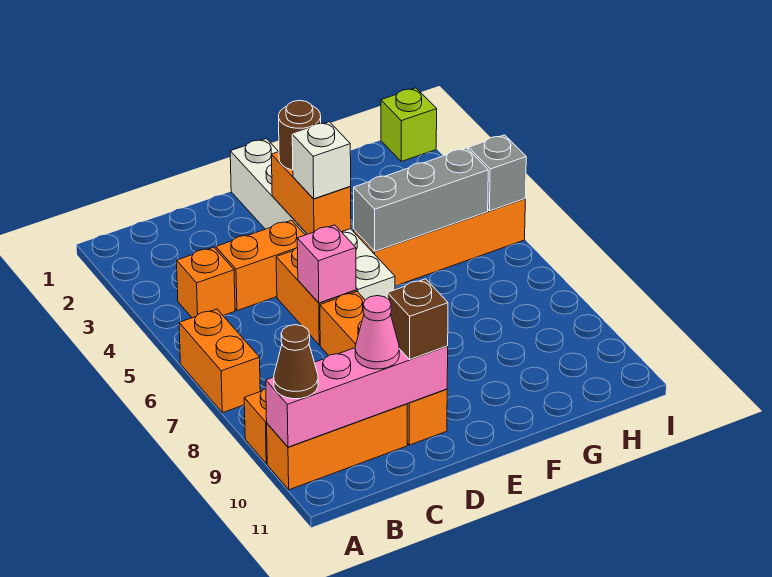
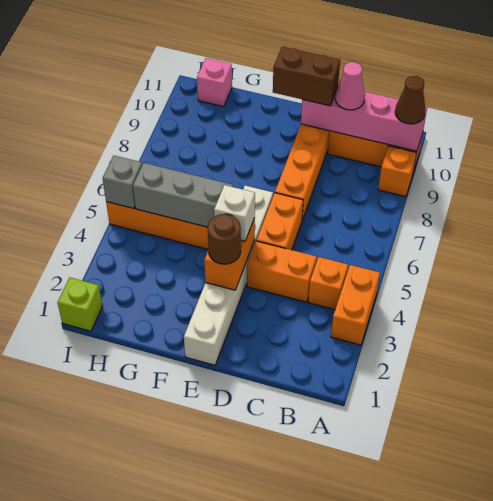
orange 1x2 brick [179,309,260,413] -> orange 1x2 brick moved to [331,265,380,345]
pink 1x1 brick [297,225,356,303] -> pink 1x1 brick moved to [197,58,232,107]
brown 1x1 brick [387,279,448,359] -> brown 1x2 brick [273,47,340,106]

